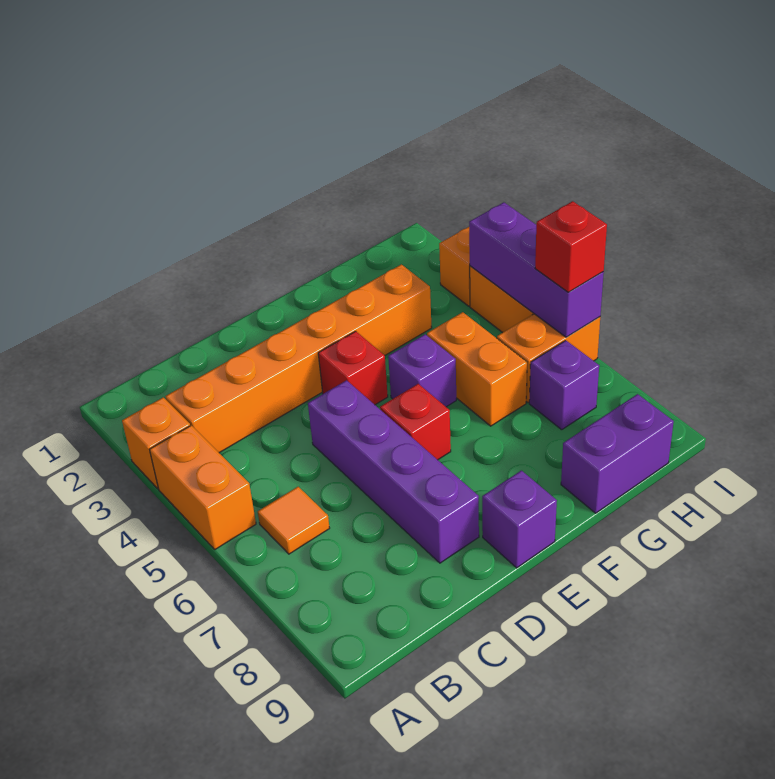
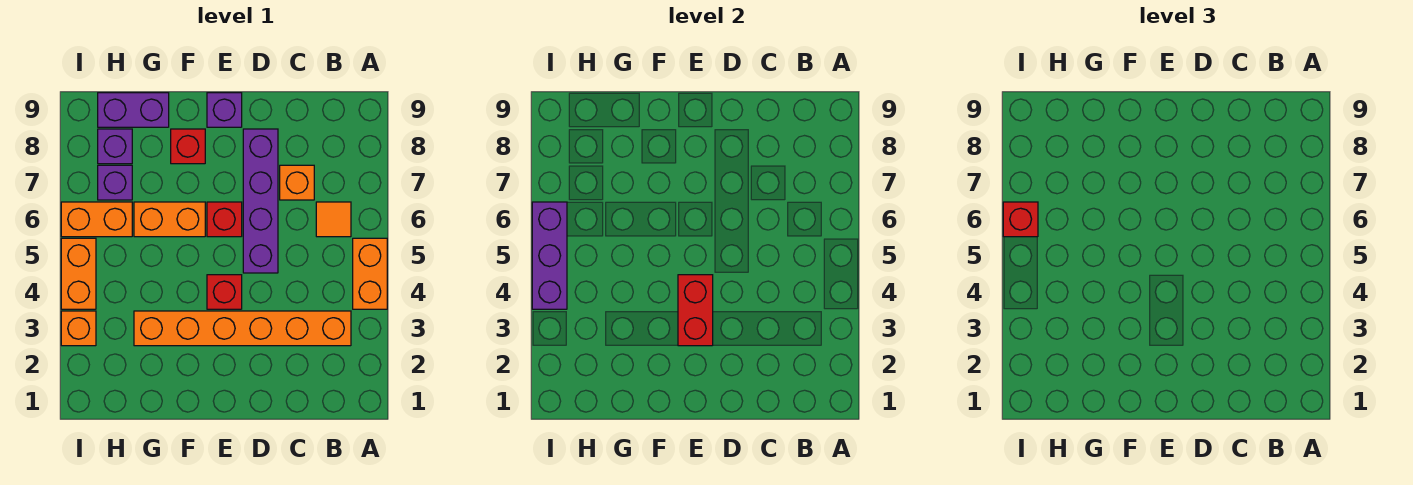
orange 1x1 brick [122,397,190,488] -> orange 1x1 brick moved to [280,165,314,200]
none -> red 1x2 brick [678,275,713,346]
purple 1x1 brick [388,334,456,407] -> purple 1x1 brick moved to [98,129,132,164]
none -> red 1x1 brick [171,129,205,164]
orange 1x2 brick [427,312,527,426] -> orange 1x2 brick turned to [134,202,205,237]

